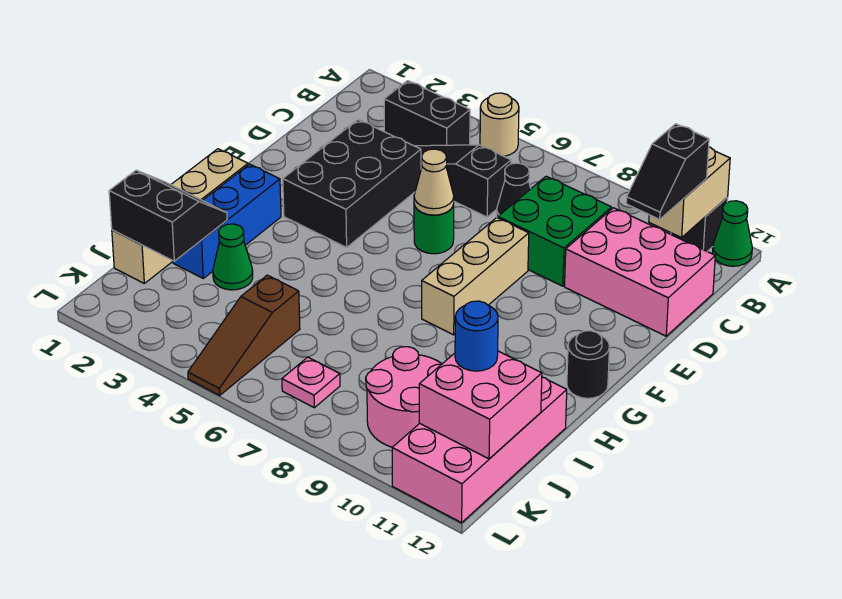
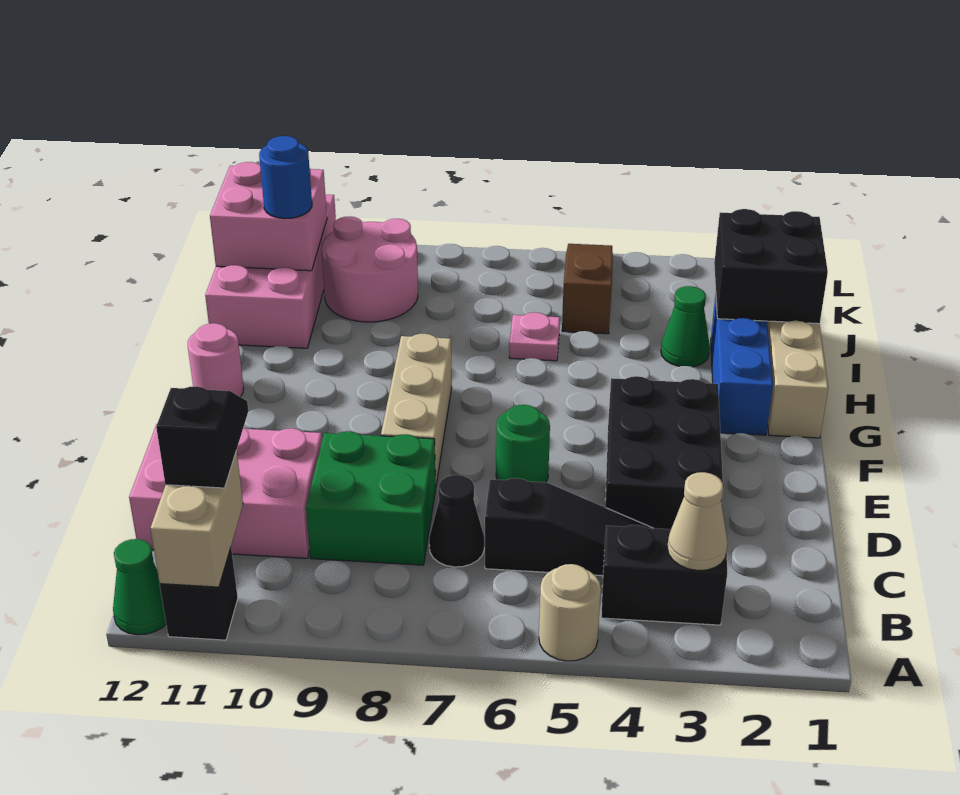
tan 1x1 cone [414,149,454,215] -> tan 1x1 cone moved to [667,472,728,571]
black 1x1 round brick [567,331,610,398] -> pink 1x1 round brick [188,323,244,397]
black 2x2 slope [109,170,227,261] -> black 2x2 brick [714,209,828,324]
pink 1x1 plate [282,357,340,408] -> pink 1x1 plate moved to [509,312,560,361]

